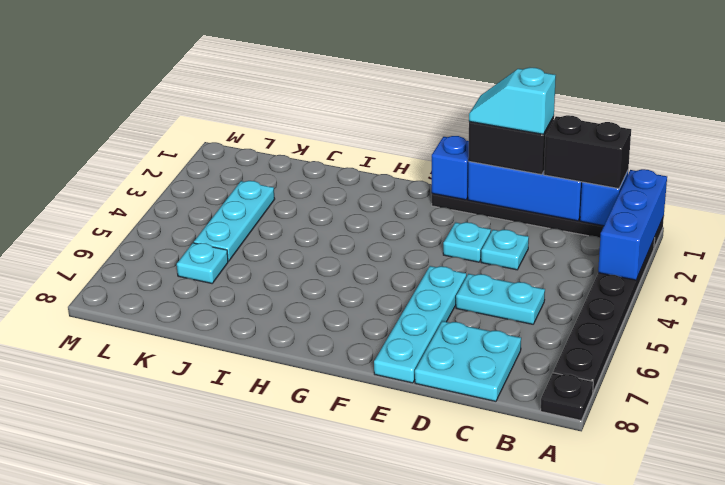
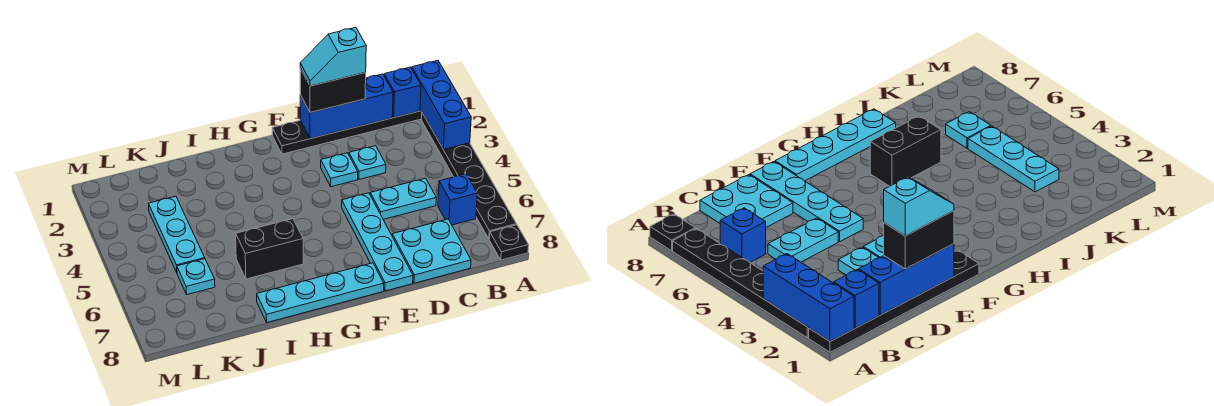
black 1x2 brick [544,115,631,189] -> black 1x2 brick moved to [236,219,303,279]
blue 1x1 brick [432,136,469,200] -> blue 1x1 brick moved to [438,174,477,225]
none -> cyan 1x4 plate [257,263,384,323]

